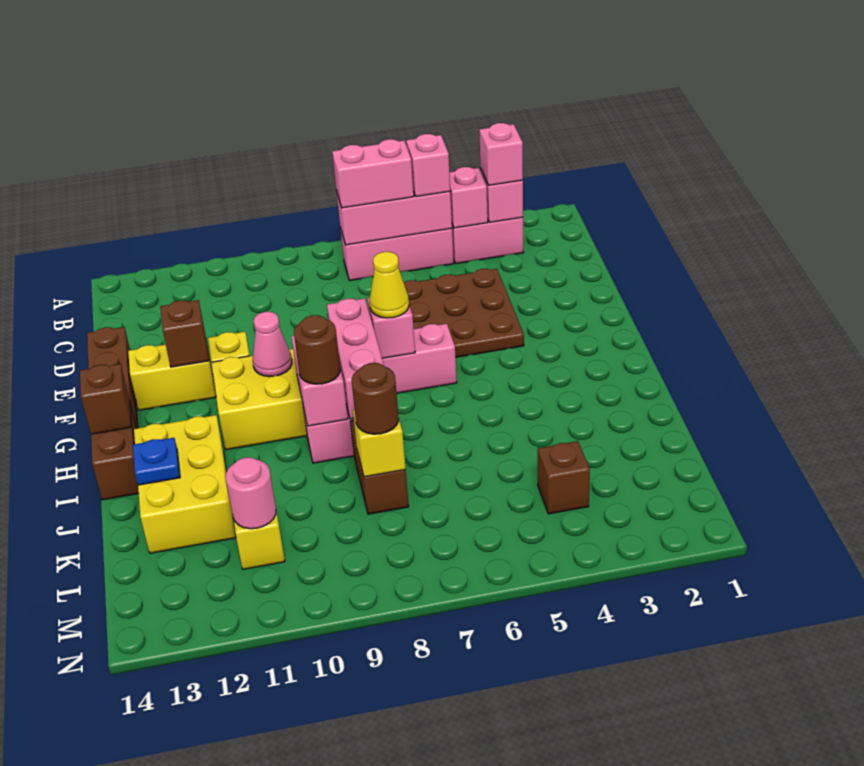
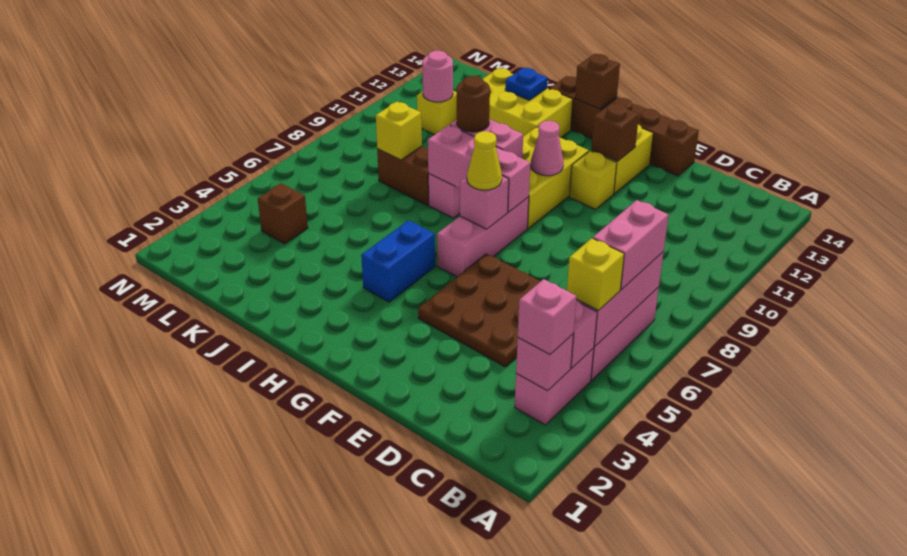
pink 1x1 brick [406,134,450,197] -> yellow 1x1 brick [567,238,624,311]
none -> blue 1x2 brick [361,220,435,302]
brown 1x1 round brick [352,363,399,434] -> none

